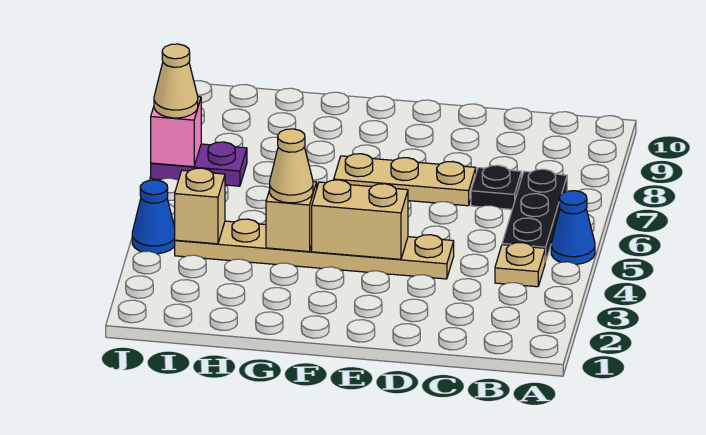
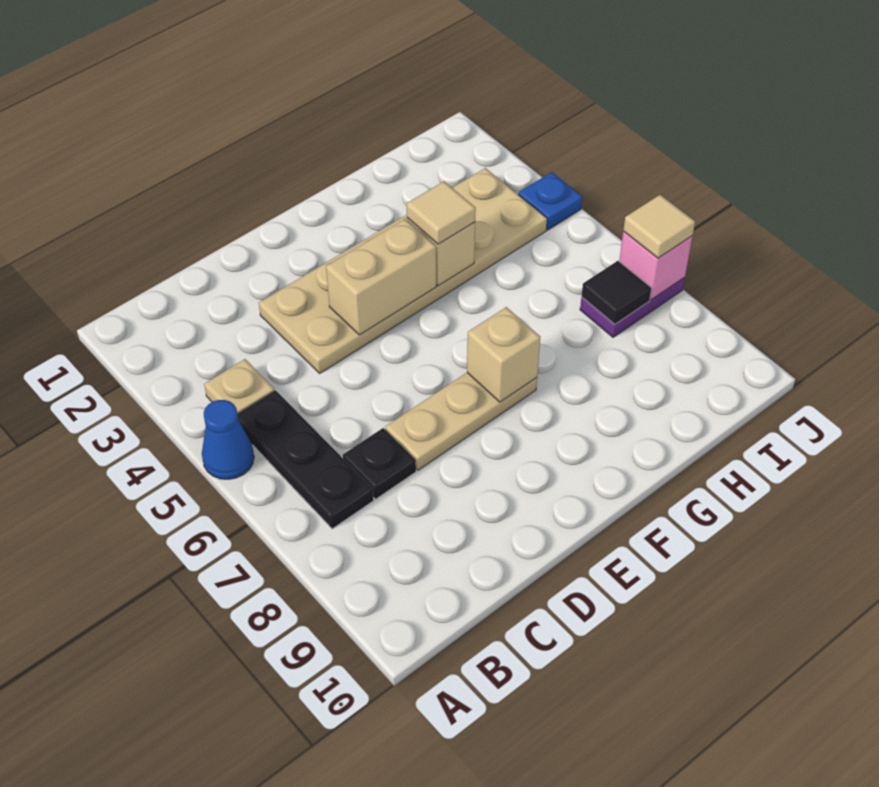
tan 1x6 plate [175,219,454,279] -> tan 2x6 plate [259,168,547,373]
tan 1x1 cone [270,129,313,203] -> tan 1x1 tile [407,181,476,244]
tan 1x1 brick [175,168,225,244] -> tan 1x1 brick moved to [467,307,540,402]
none -> black 1x1 tile [582,261,652,324]
blue 1x1 cone [132,180,175,254] -> blue 1x1 plate [518,172,582,230]
tan 1x1 cone [154,44,198,118] -> tan 1x1 tile [623,195,695,258]

